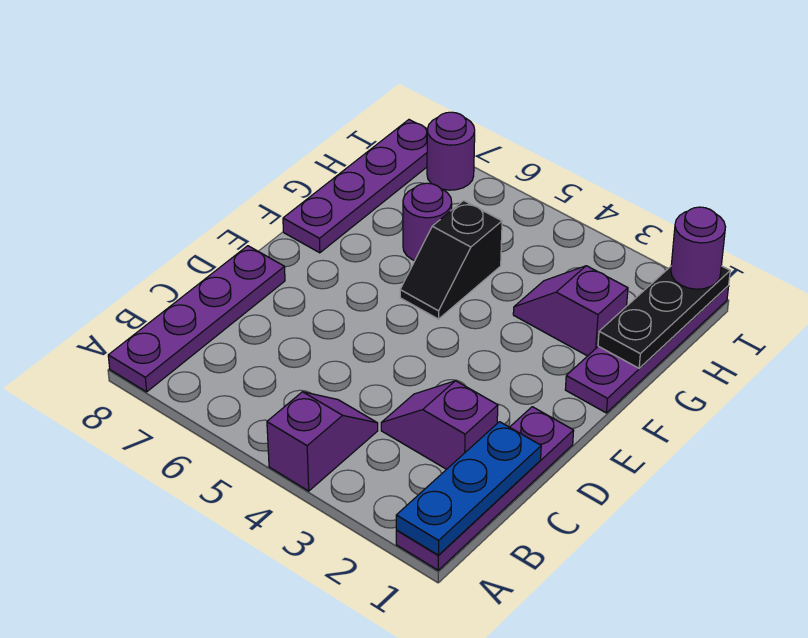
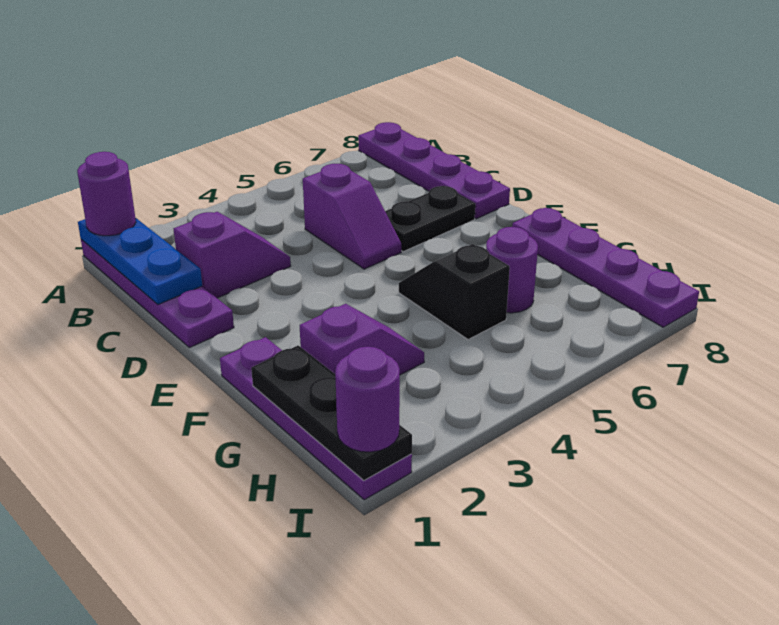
purple 1x2 slope [267,392,378,491] -> purple 1x2 slope moved to [303,164,401,269]
none -> black 1x2 plate [385,186,475,252]
purple 1x1 round brick [427,112,475,190] -> purple 1x1 round brick moved to [77,152,136,236]

